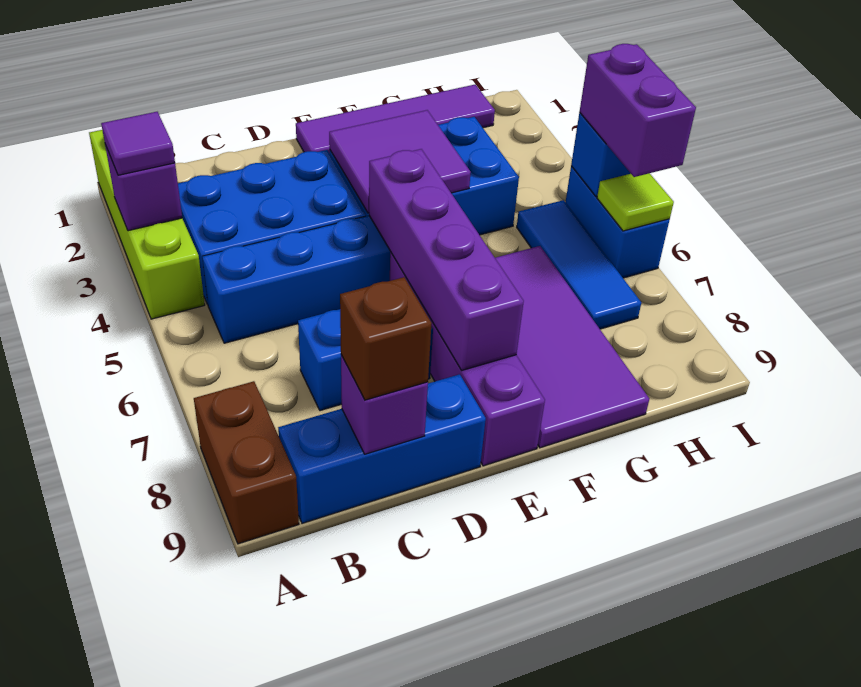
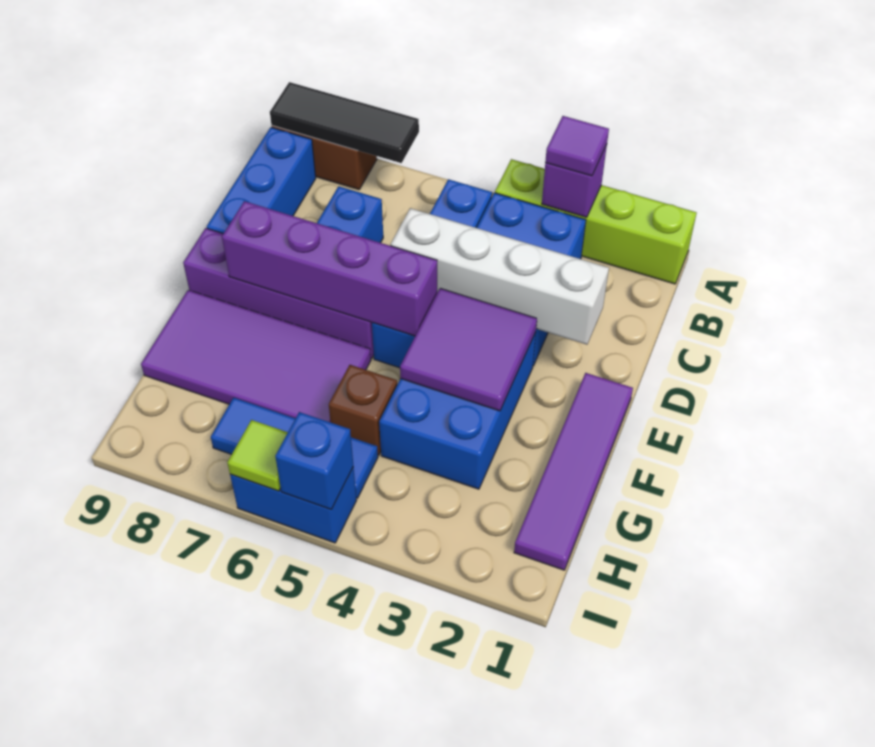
none -> black 1x3 tile [270,82,419,163]
purple 1x1 brick [341,355,428,454] -> none
brown 1x1 brick [340,277,432,400] -> brown 1x1 brick moved to [329,365,397,455]
none -> white 1x4 brick [390,208,609,345]
purple 1x2 brick [580,44,696,177] -> none

